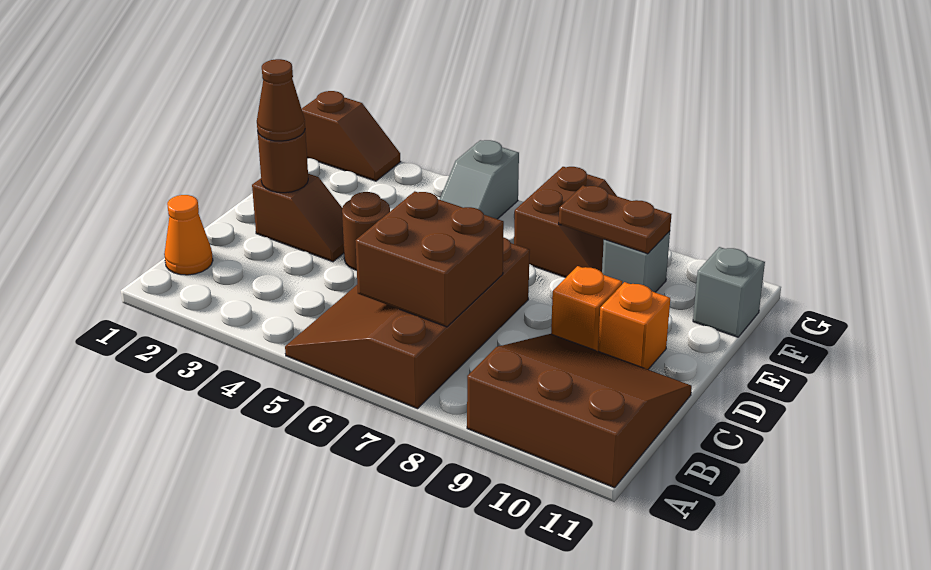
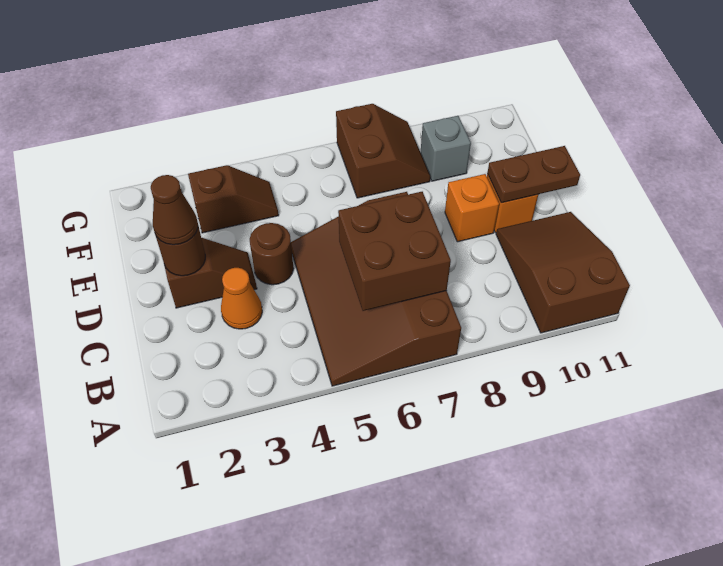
brown 3x3 slope [467,334,692,488] -> brown 2x3 slope [496,212,630,333]
orange 1x1 cone [164,195,213,275] -> orange 1x1 cone moved to [221,268,262,329]
grey 1x2 slope [440,140,519,219] -> none
brown 1x2 plate [559,186,672,254] -> brown 1x2 plate moved to [487,146,580,203]
grey 1x1 brick [693,247,765,337] -> none
brown 1x2 slope [302,91,401,181] -> brown 1x2 slope moved to [188,165,279,233]

